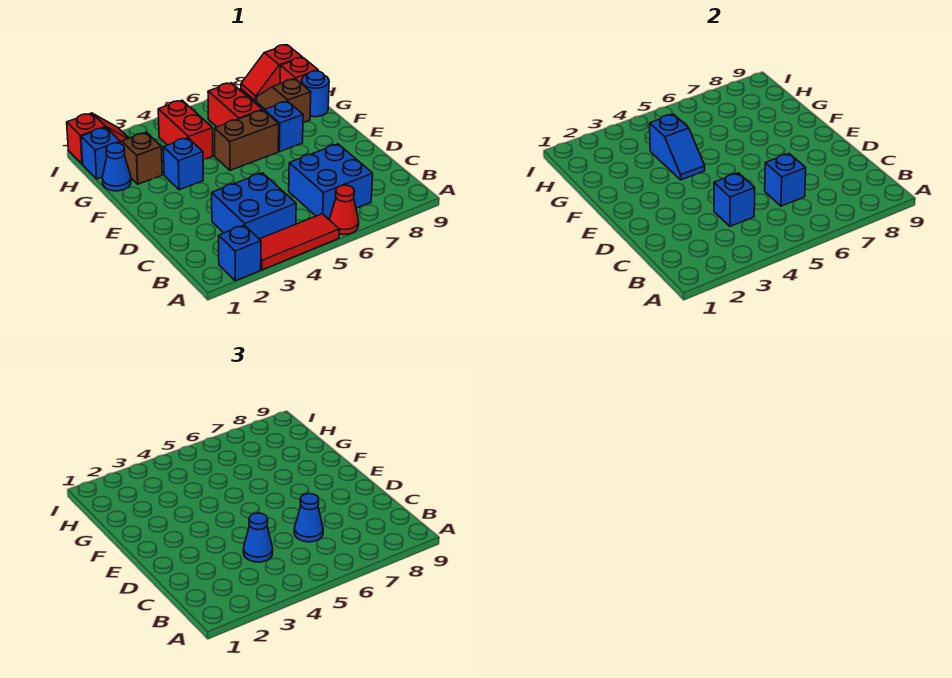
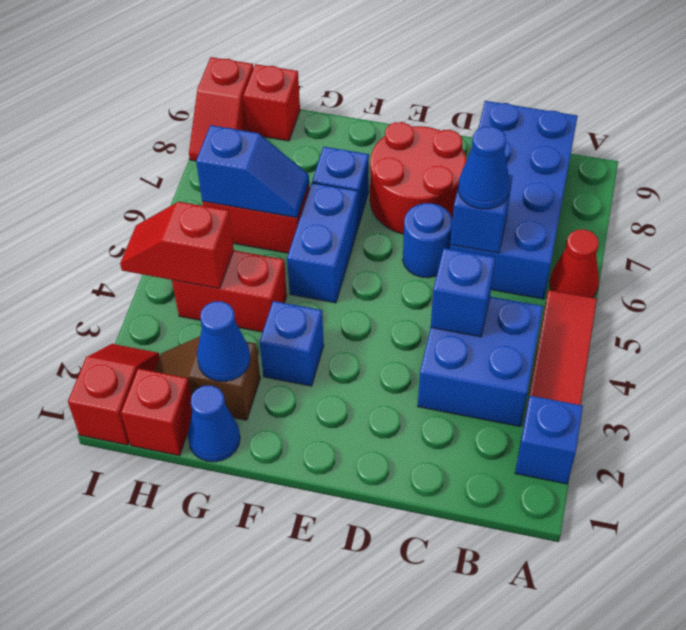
blue 2x2 brick [289,144,373,219] -> blue 2x4 brick [450,101,578,299]
blue 1x1 cone [243,513,273,562] -> blue 1x1 cone moved to [197,301,250,382]
none -> red 2x2 round brick [370,122,467,234]
blue 1x2 slope [650,114,705,180] -> blue 1x2 slope moved to [196,125,309,218]
brown 1x2 brick [215,110,279,170] -> blue 1x2 brick [287,183,358,303]
brown 1x2 slope [256,79,311,122] -> none
blue 1x1 round brick [302,71,329,117] -> blue 1x1 round brick moved to [403,203,453,278]
blue 1x1 brick [81,128,120,179] -> red 1x1 brick [121,369,192,456]
none -> red 1x2 slope [120,202,234,289]

